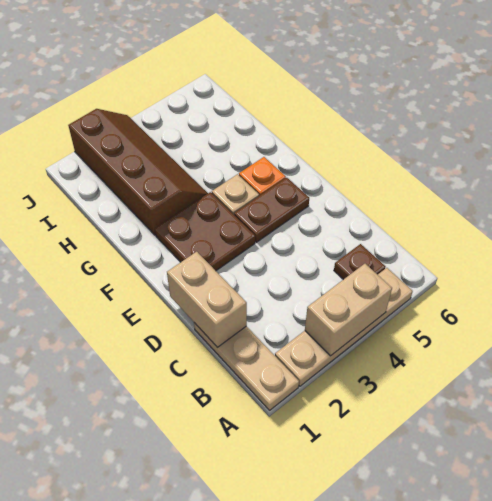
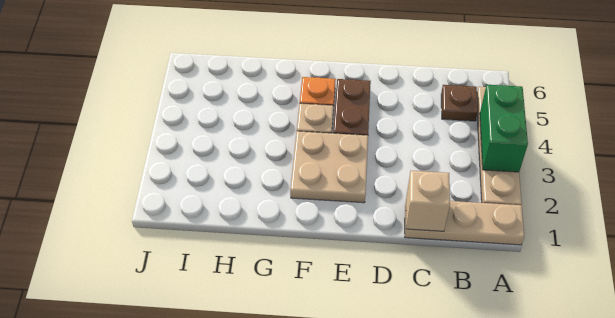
tan 1x2 brick [305,264,392,356] -> green 1x2 brick [480,85,528,172]
tan 1x2 brick [167,252,247,347] -> tan 1x1 brick [406,171,450,231]
brown 2x2 plate [155,192,255,271] -> tan 2x2 plate [290,131,368,203]
brown 2x4 slope [68,109,208,235] -> none

